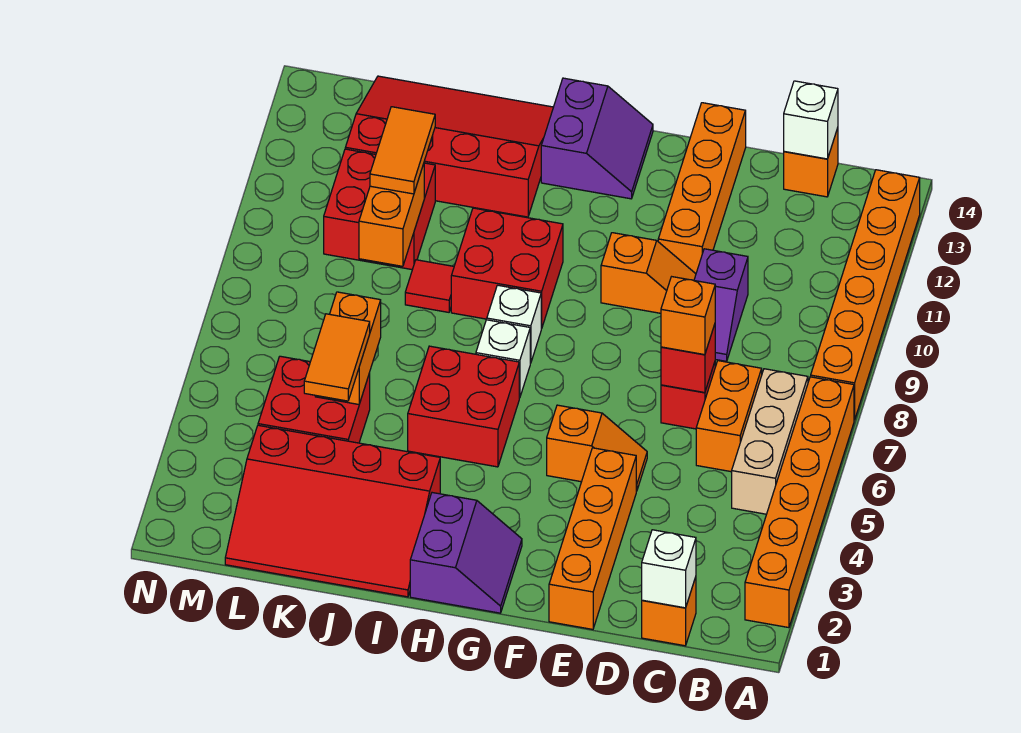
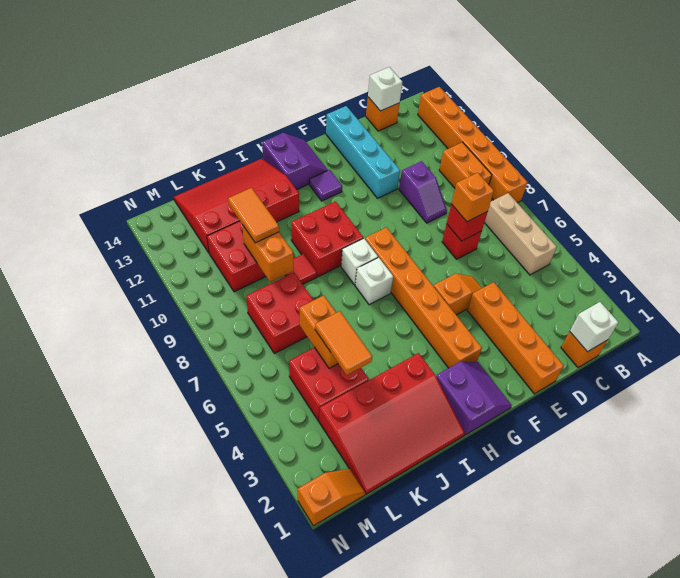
orange 1x6 brick [745,377,854,628] -> orange 1x6 brick moved to [365,227,482,368]
orange 1x2 brick [696,361,762,472] -> orange 1x2 brick moved to [439,142,492,188]
orange 1x2 slope [601,233,696,313] -> orange 1x2 slope moved to [298,469,365,526]
orange 1x4 brick [658,103,746,274] -> cyan 1x4 brick [326,106,400,198]
none -> purple 1x1 tile [309,170,342,201]
red 2x2 brick [408,346,519,467] -> red 2x2 brick moved to [246,273,313,353]

